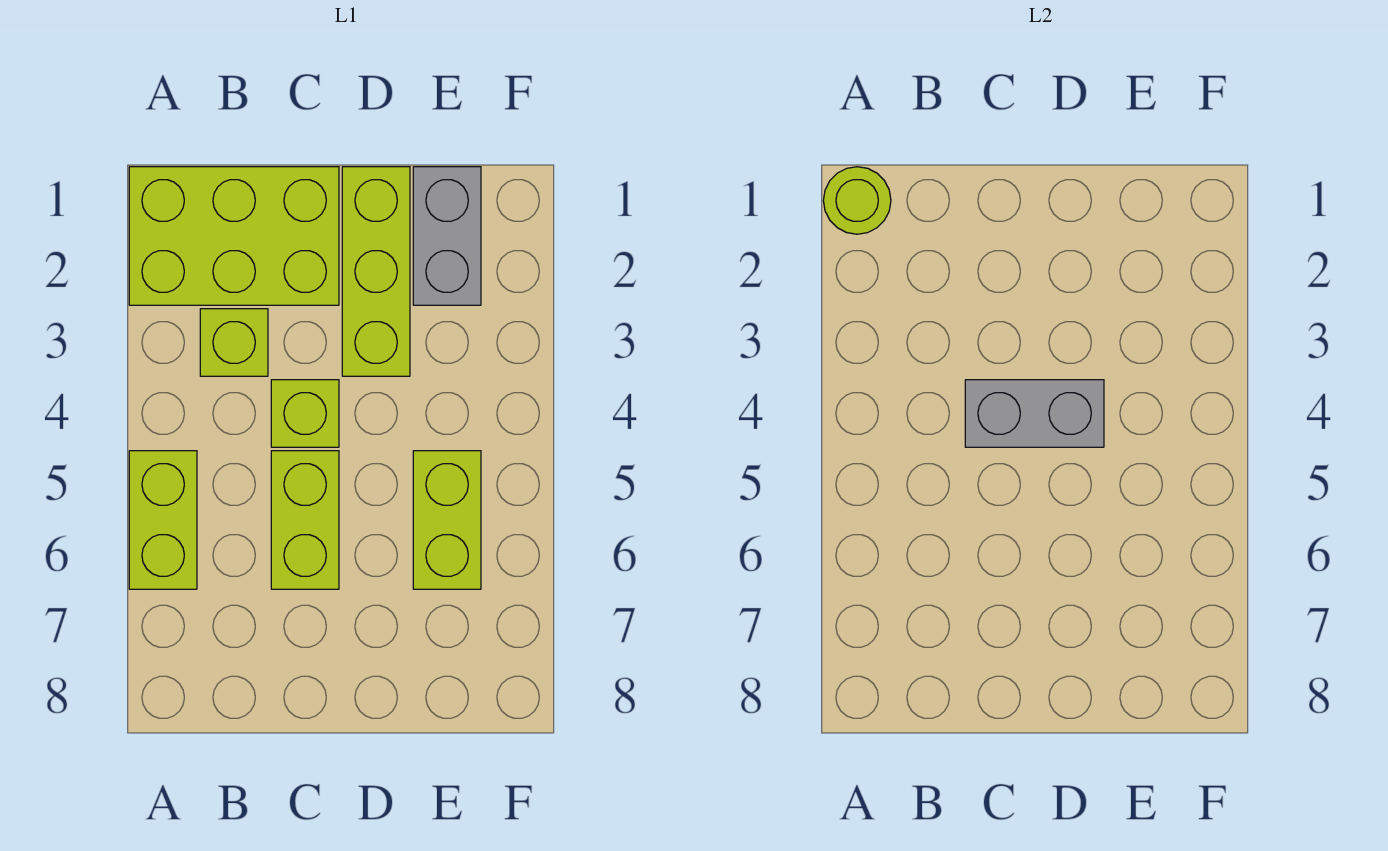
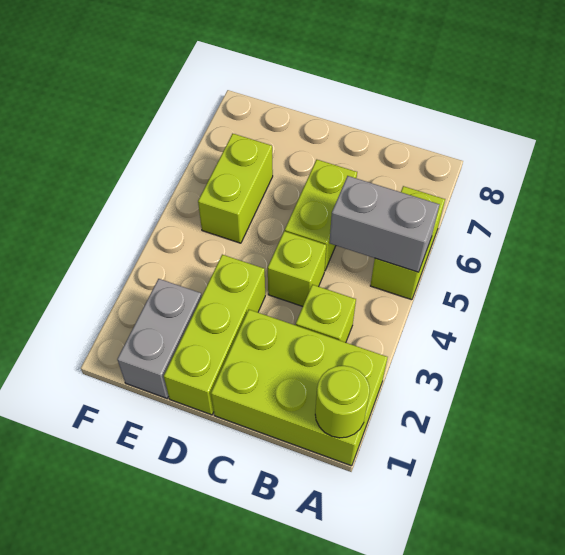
grey 1x2 brick [965,380,1104,447] -> grey 1x2 brick moved to [329,176,440,272]

